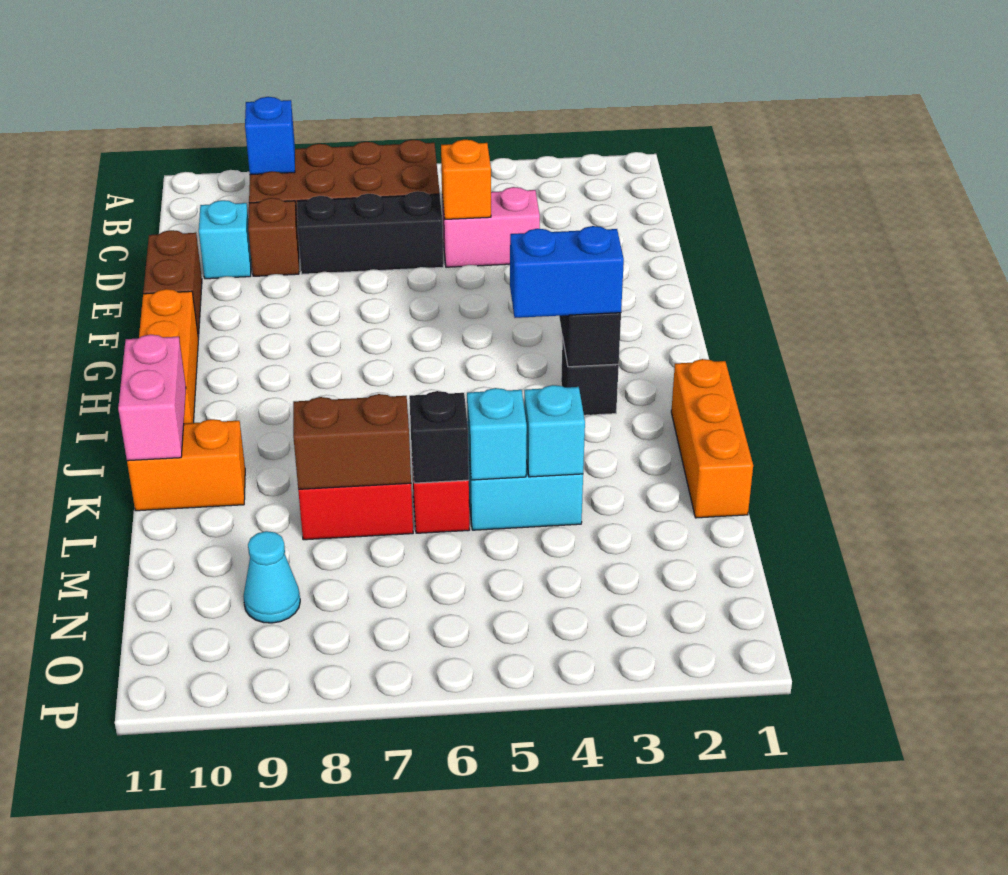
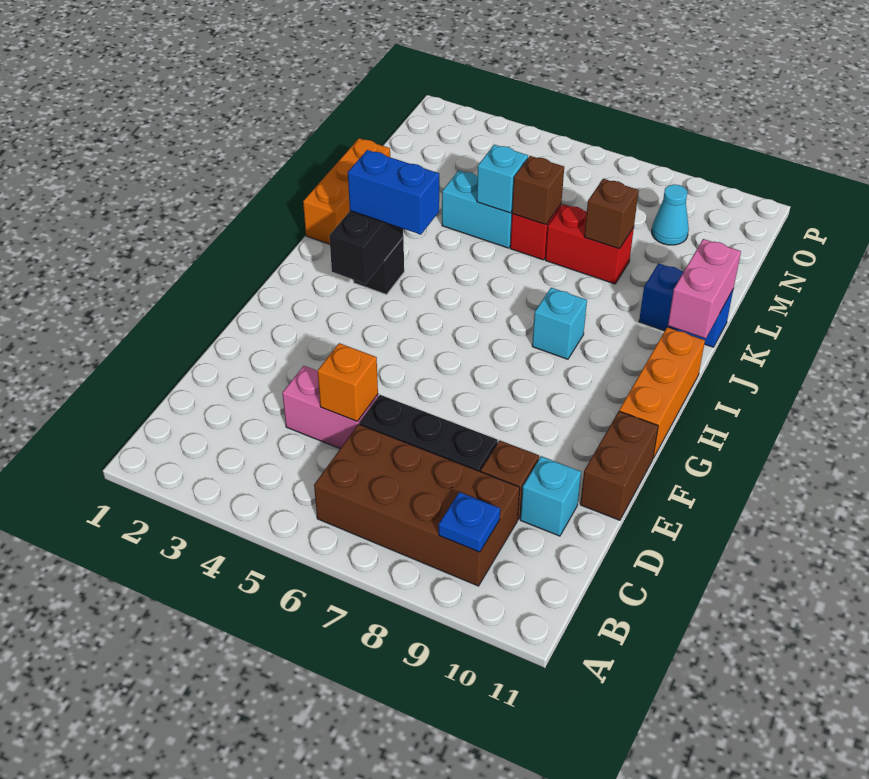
blue 1x1 brick [245,97,295,175] -> blue 1x1 plate [439,492,500,552]
orange 1x2 brick [127,419,245,511] -> blue 1x2 brick [639,263,733,347]
cyan 1x1 brick [524,385,585,477] -> cyan 1x1 brick moved to [532,288,587,359]
black 1x1 brick [409,391,469,483] -> brown 1x1 brick [512,156,564,224]
brown 1x2 brick [293,394,411,489] -> brown 1x1 brick [584,179,639,249]

